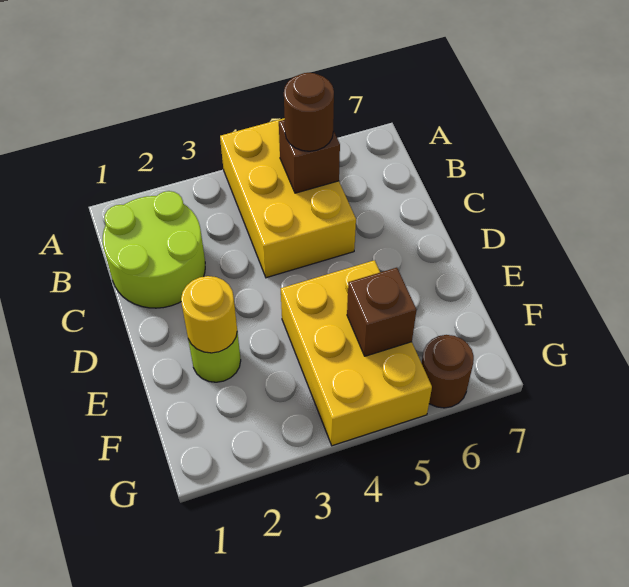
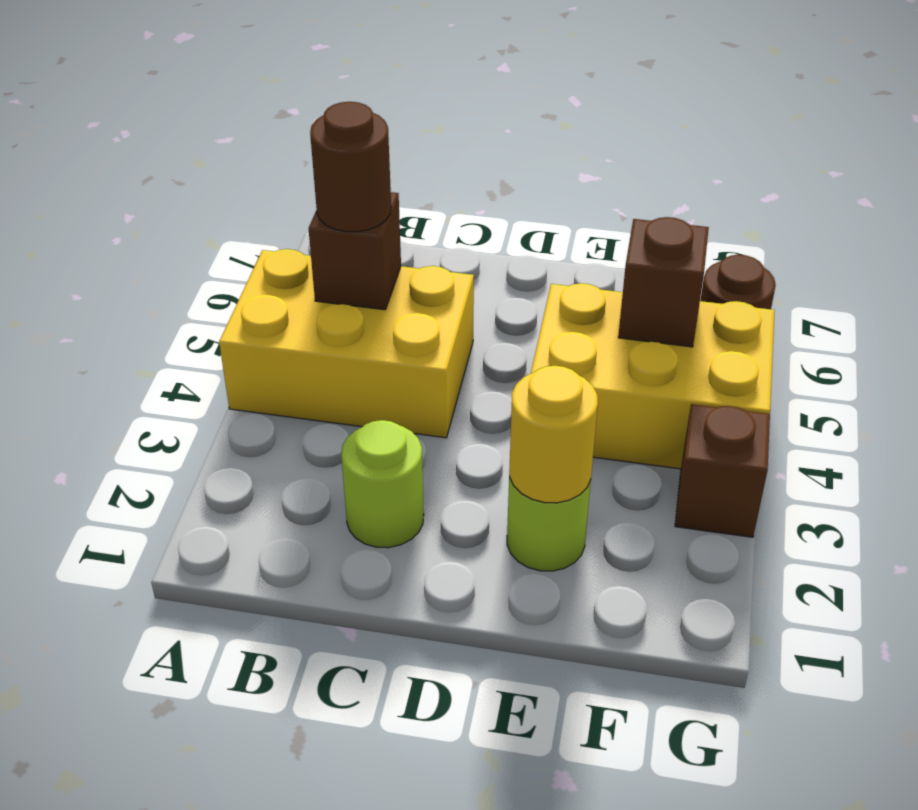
lime 2x2 round brick [103,191,205,308] -> lime 1x1 round brick [341,420,424,548]
none -> brown 1x1 brick [675,404,770,537]

